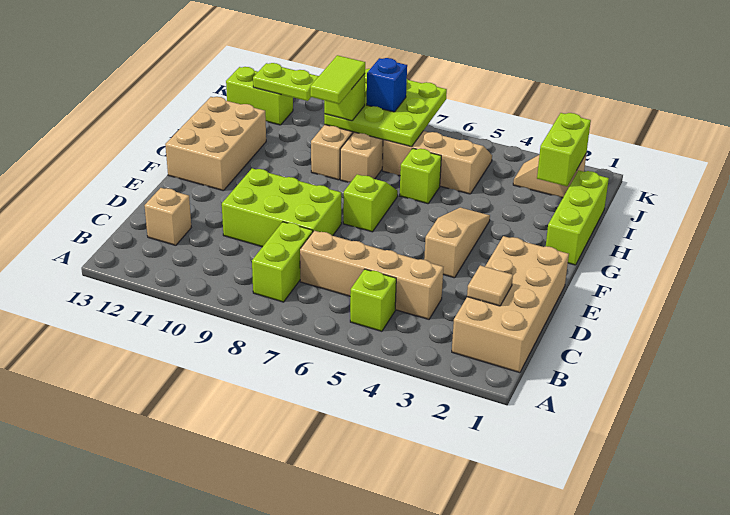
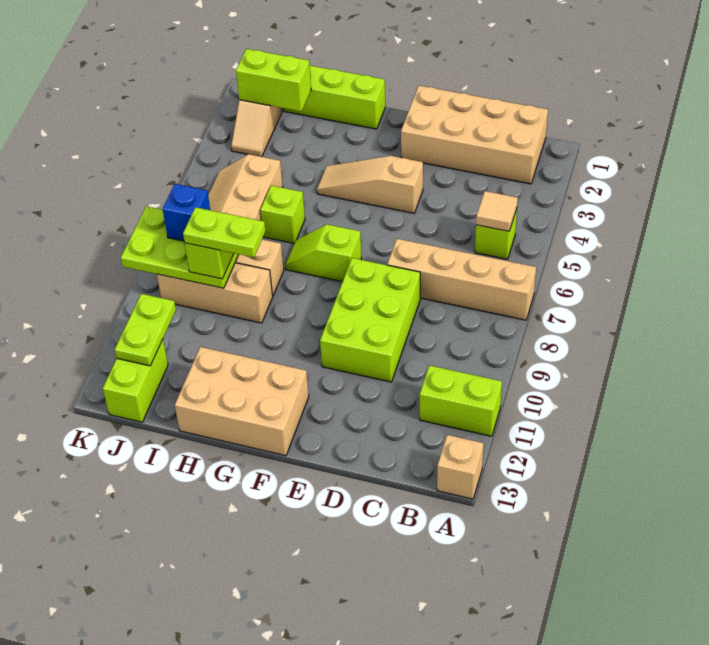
lime 1x2 brick [252,222,313,302] -> lime 1x2 brick moved to [420,365,502,436]
tan 1x1 tile [467,265,513,306] -> tan 1x1 tile moved to [476,191,518,231]
tan 1x4 brick [300,231,443,319] -> tan 1x4 brick turned to [387,239,536,320]
tan 1x1 brick [144,188,191,245] -> tan 1x1 brick moved to [437,435,484,499]
lime 1x2 tile [310,55,365,104] -> lime 1x2 plate [183,207,266,257]
lime 3x3 plate [324,69,447,147] -> lime 2x3 plate [121,206,239,288]

